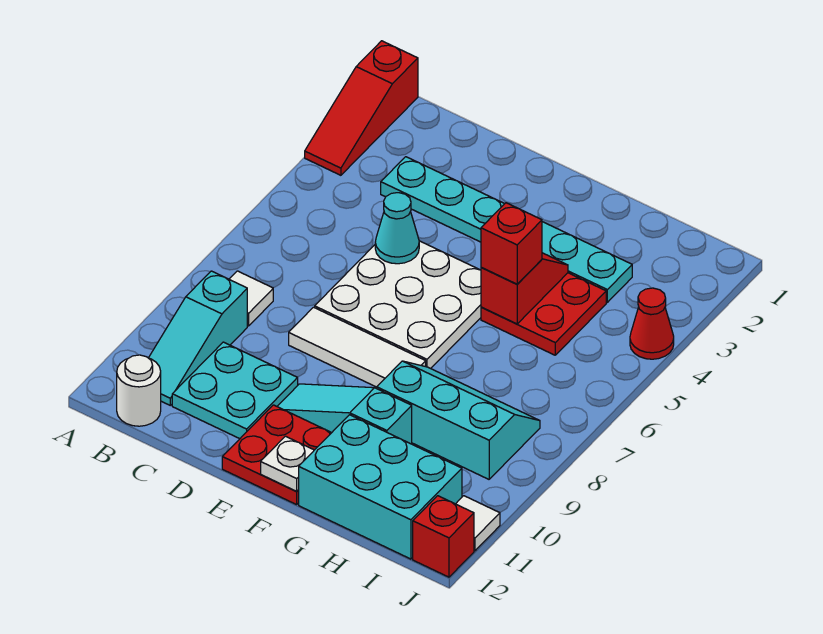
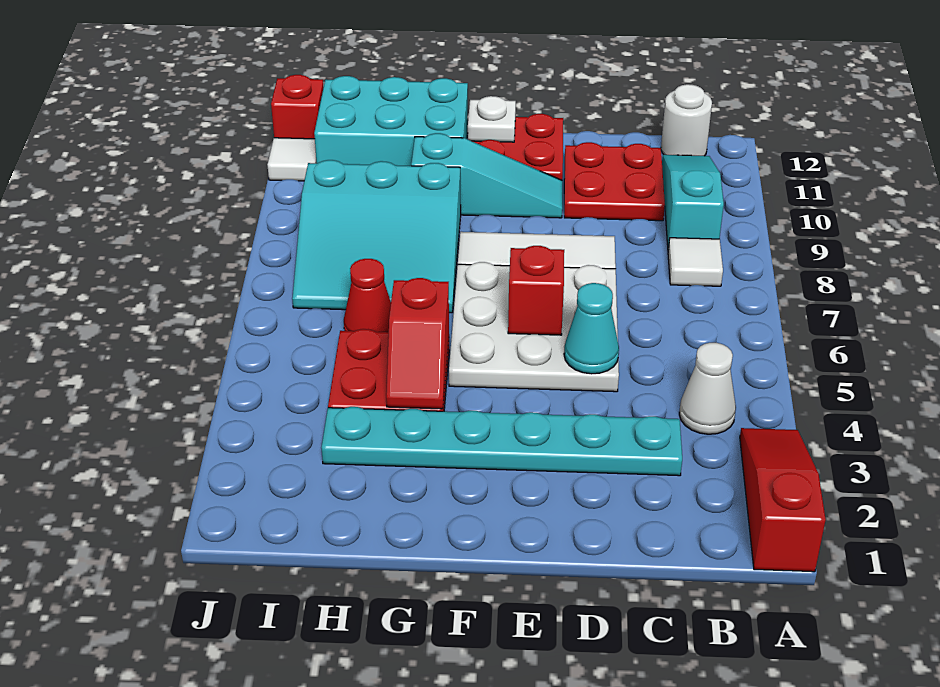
none -> white 1x1 cone [679,343,736,434]
cyan 2x2 plate [172,342,298,439] -> red 2x2 plate [564,142,665,221]
red 1x1 brick [481,203,542,284] -> red 1x1 brick moved to [508,246,564,335]
cyan 2x3 slope [377,361,540,479] -> cyan 3x3 slope [292,160,461,313]
red 1x1 cone [630,288,674,359] -> red 1x1 cone moved to [344,259,391,332]

